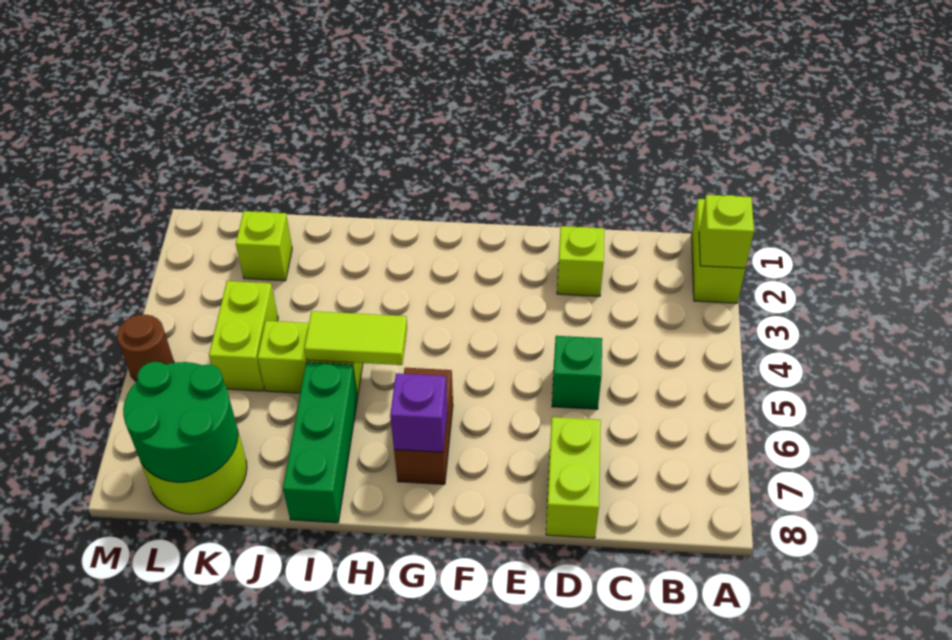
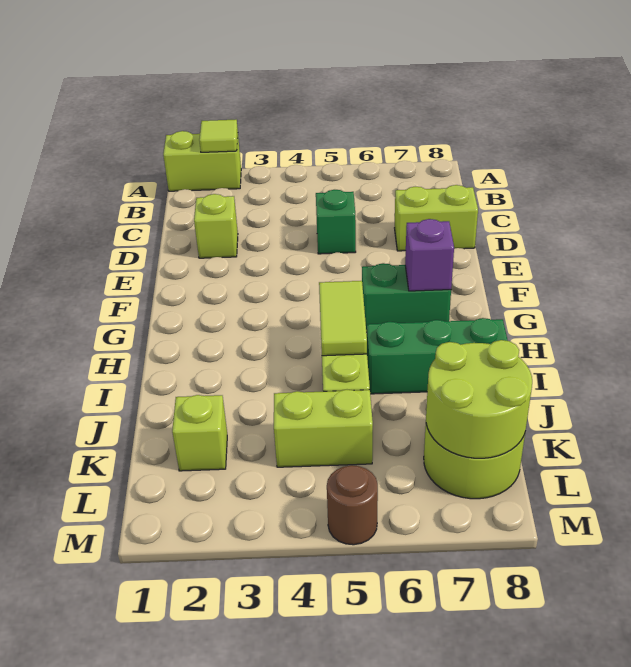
lime 1x1 brick [699,195,754,268] -> lime 1x1 tile [199,120,238,152]
brown 1x2 brick [394,368,453,484] -> green 1x2 brick [362,263,451,332]
green 2x2 round brick [123,362,238,482] -> lime 2x2 round brick [426,340,532,458]

